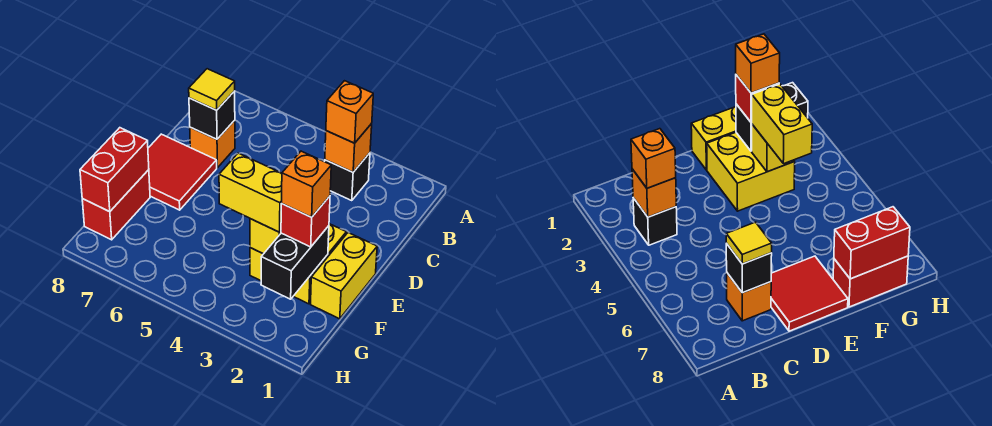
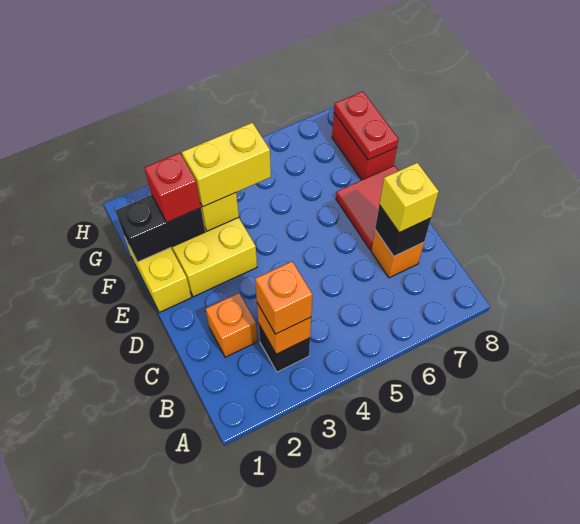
yellow 1x1 tile [189,69,235,110] -> yellow 1x1 brick [379,163,439,233]
black 1x2 brick [261,226,329,299] -> black 1x2 brick turned to [115,195,205,262]
orange 1x1 brick [281,151,331,217] -> orange 1x1 brick moved to [206,293,258,357]
red 1x2 brick [80,128,149,212] -> red 1x2 plate [334,92,398,160]

